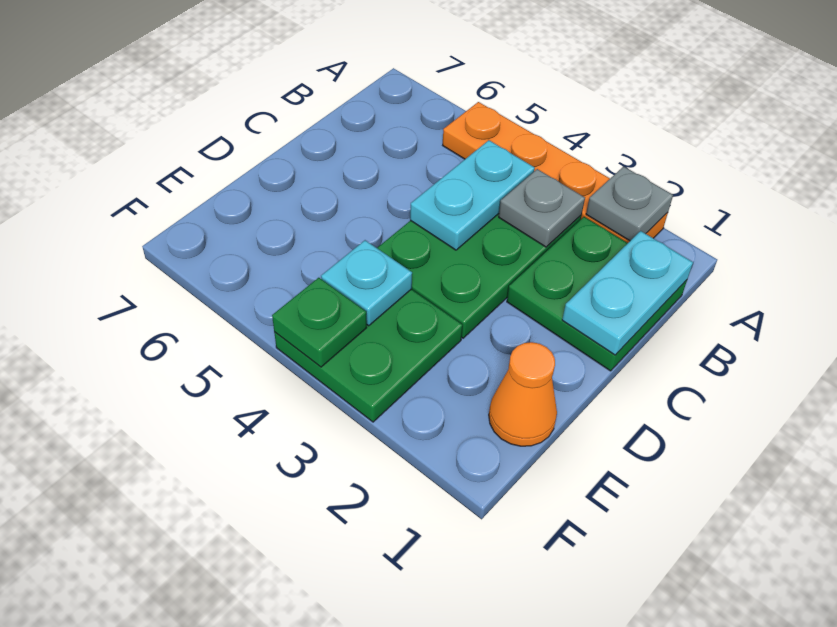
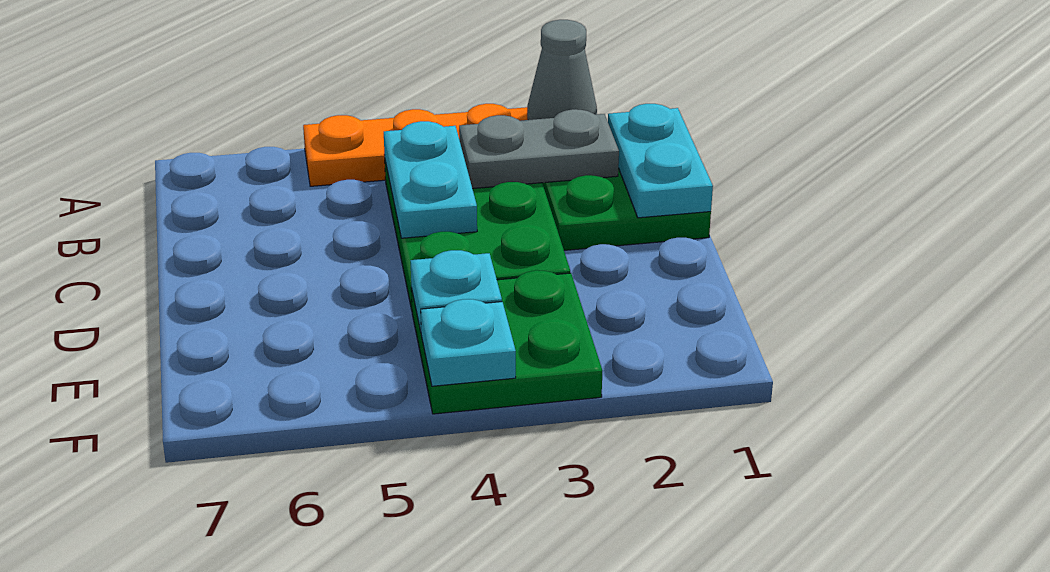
grey 1x1 plate [586,166,673,241] -> grey 1x1 cone [527,20,597,120]
grey 1x1 plate [499,169,585,247] -> grey 1x2 plate [459,109,619,189]
orange 1x1 cone [489,342,557,446] -> none
green 1x1 plate [272,278,367,367] -> cyan 1x1 plate [421,299,516,386]

